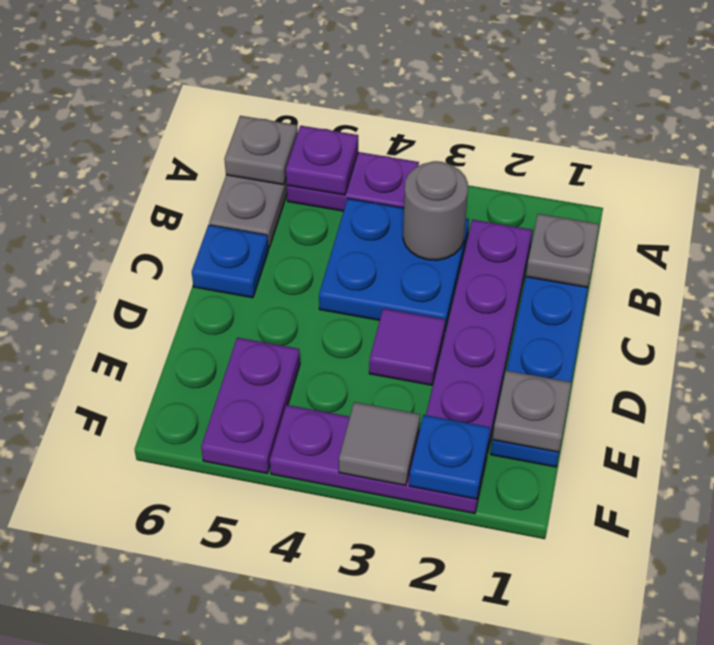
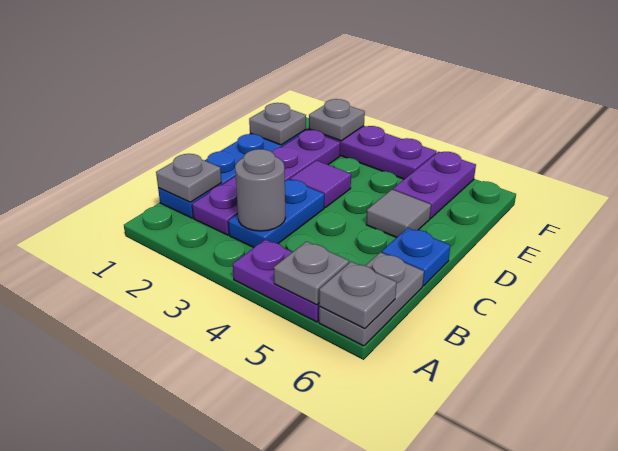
purple 1x1 plate [286,126,358,195] -> grey 1x1 plate [274,242,349,305]
blue 2x2 plate [319,199,469,332] -> blue 1x2 plate [228,179,324,247]
blue 1x1 plate [409,415,490,499] -> grey 1x1 plate [309,99,365,141]
grey 1x1 tile [339,402,420,485] -> grey 1x1 tile moved to [366,190,431,238]

